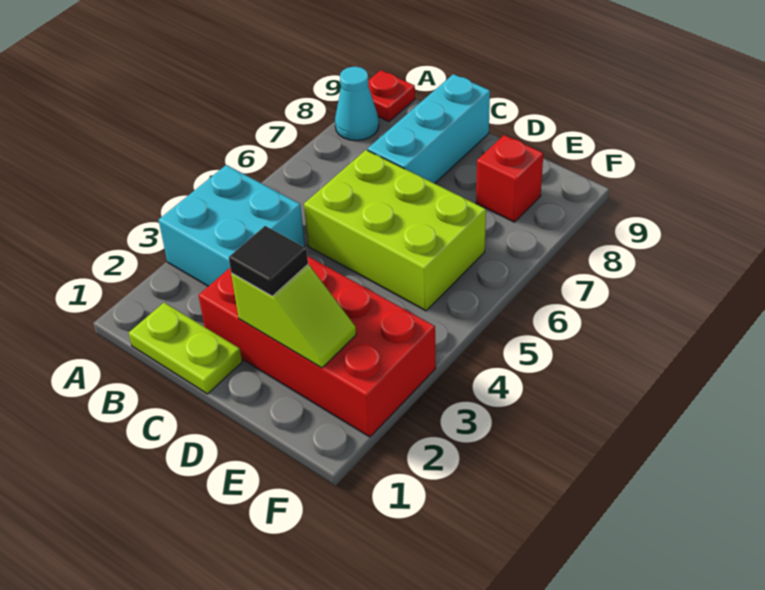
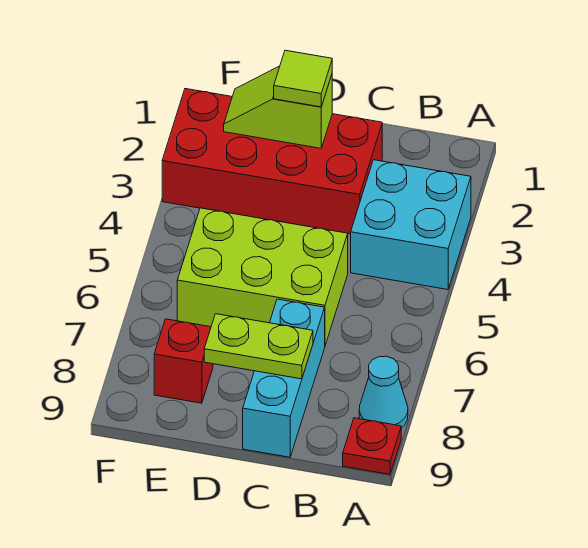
lime 1x2 plate [129,303,242,394] -> lime 1x2 plate moved to [204,314,313,379]
black 1x1 tile [229,226,308,296] -> lime 1x1 tile [274,50,332,107]

